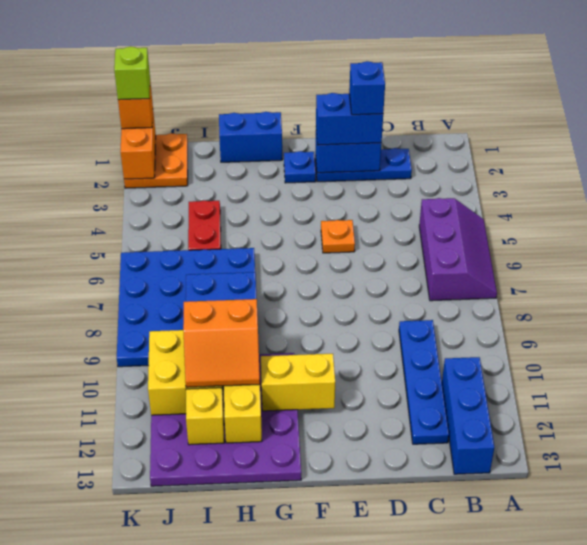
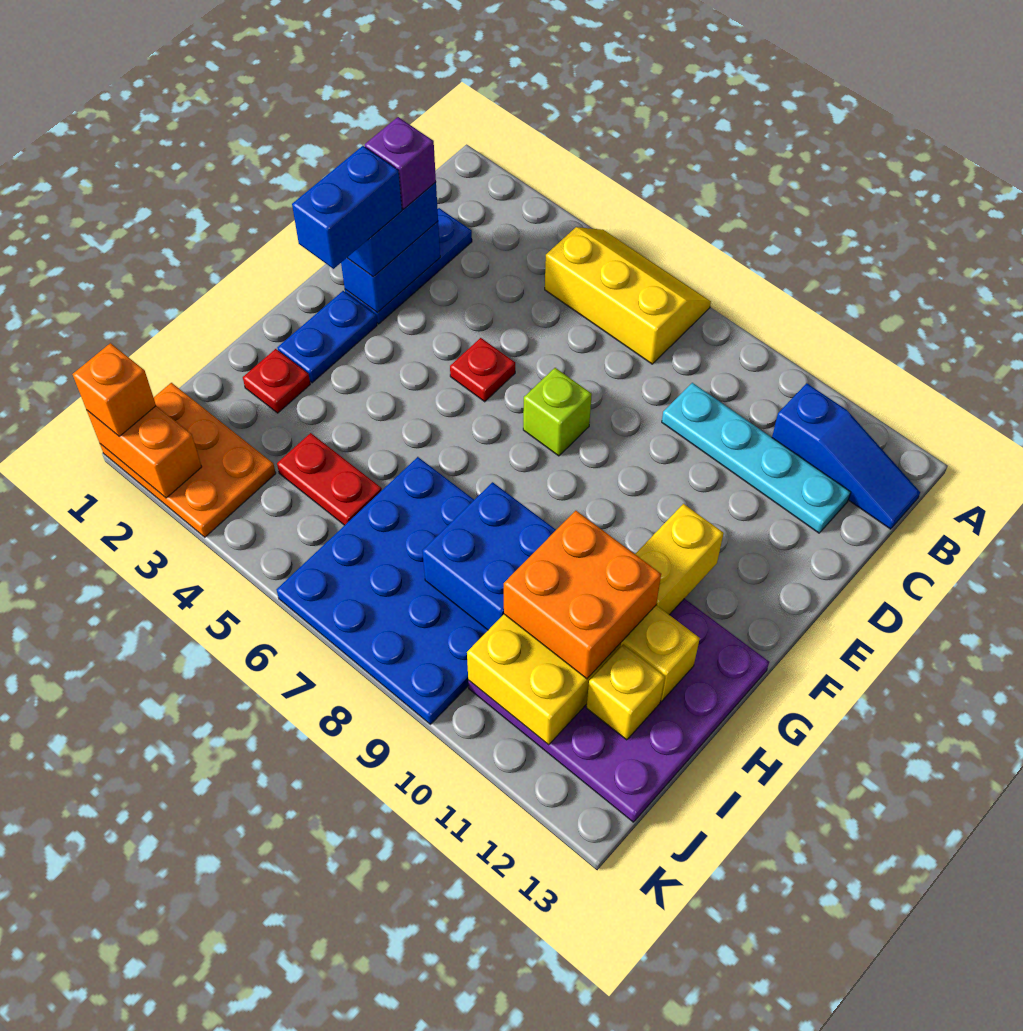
purple 2x3 slope [419,198,497,301] -> yellow 2x3 slope [545,227,711,364]
blue 1x3 brick [442,357,494,474] -> blue 1x3 slope [772,383,920,529]
blue 1x4 plate [399,320,449,444] -> cyan 1x4 plate [662,383,851,533]
blue 1x1 brick [349,61,385,115] -> purple 1x1 brick [365,117,436,209]
orange 1x1 plate [321,220,355,253] -> red 1x1 plate [450,338,515,402]
blue 1x1 plate [284,151,316,183] -> blue 1x2 plate [277,291,377,383]
blue 1x2 brick [219,112,282,162] -> blue 1x2 brick moved to [292,146,402,269]
none -> red 1x1 plate [243,349,310,413]
orange 2x2 slope [183,299,260,387] -> orange 2x2 brick [504,511,661,679]
orange 2x2 plate [124,133,188,188] -> orange 2x3 plate [100,383,276,537]
lime 1x1 brick [114,47,150,100] -> lime 1x1 brick moved to [523,368,592,456]

